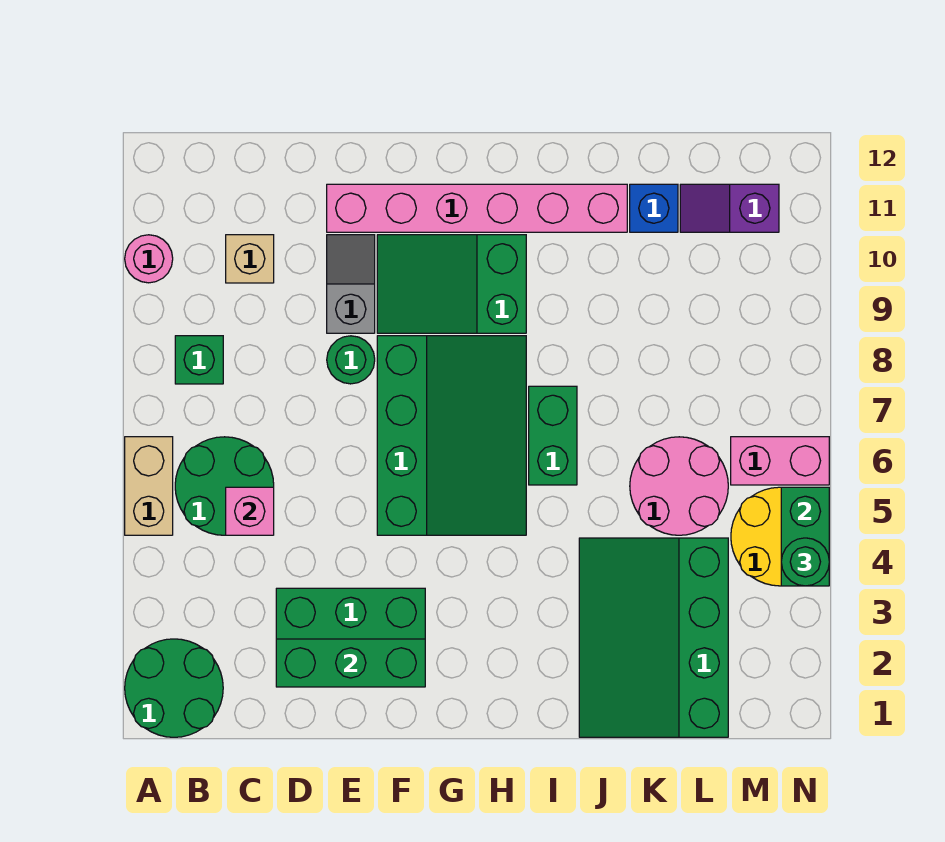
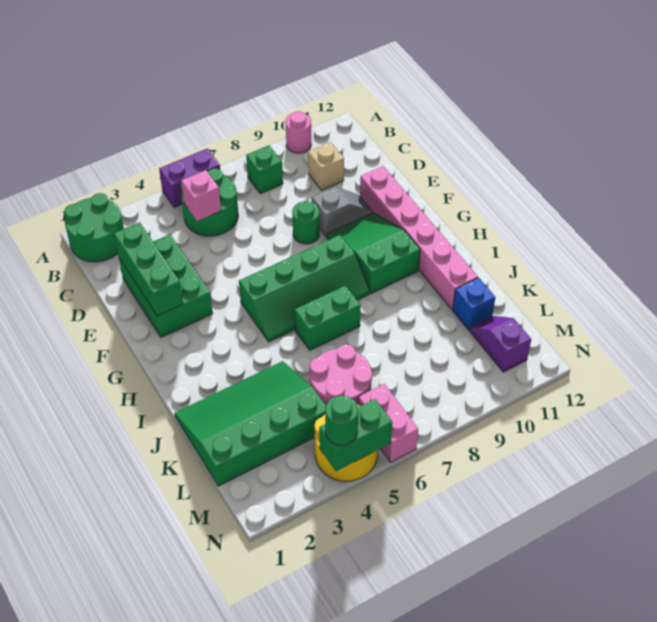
tan 1x2 brick [125,437,173,535] -> purple 1x2 brick [159,148,220,208]
green 3x4 slope [377,336,526,535] -> green 2x4 slope [239,235,370,342]

